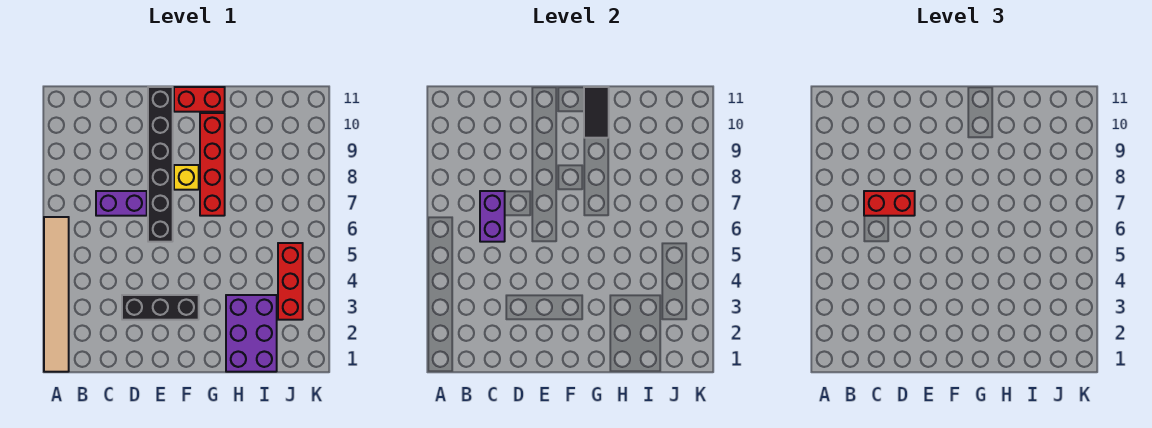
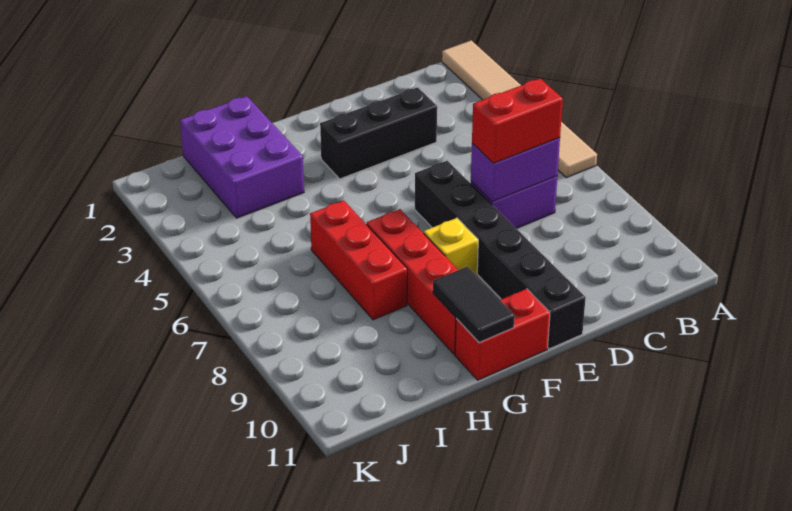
purple 1x2 brick [480,191,505,242] -> purple 1x2 brick turned to [471,138,560,202]
red 1x3 brick [278,243,303,320] -> red 1x3 brick moved to [310,201,407,320]

